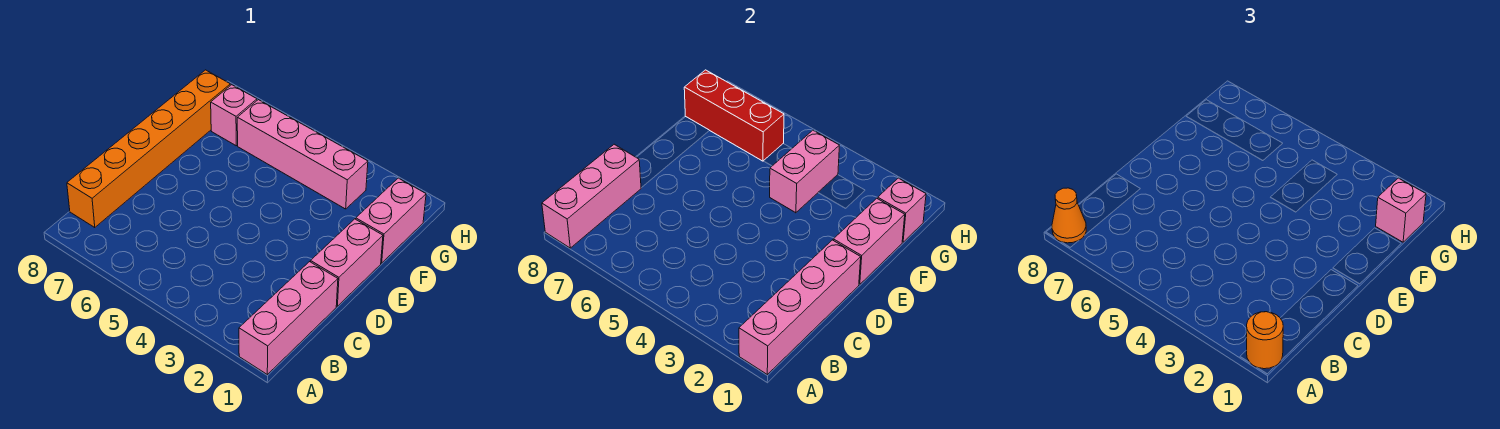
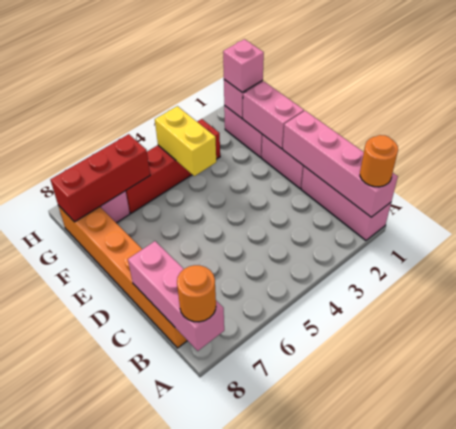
orange 1x1 cone [1052,188,1086,243] -> orange 1x1 round brick [177,265,216,322]
pink 1x2 brick [770,130,840,213] -> yellow 1x2 brick [155,106,216,176]
pink 1x4 brick [237,100,368,209] -> red 1x4 brick [126,119,220,213]

